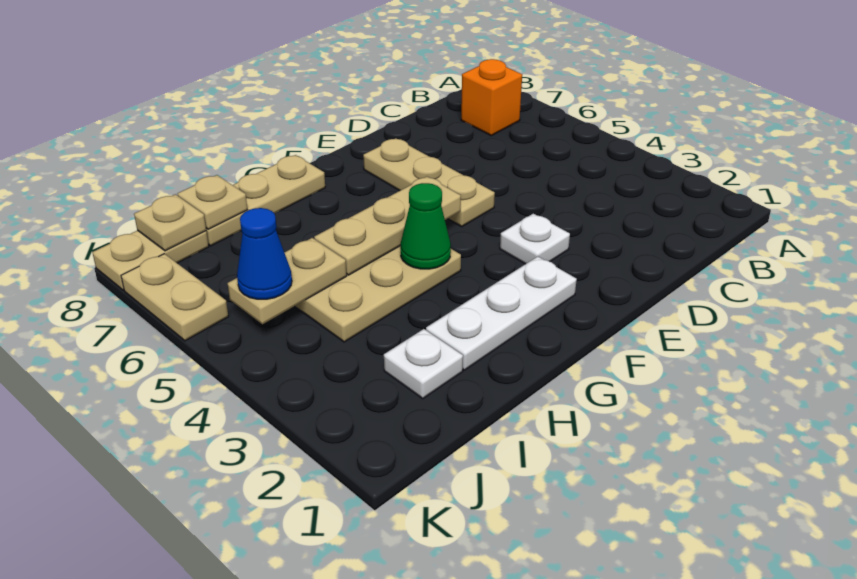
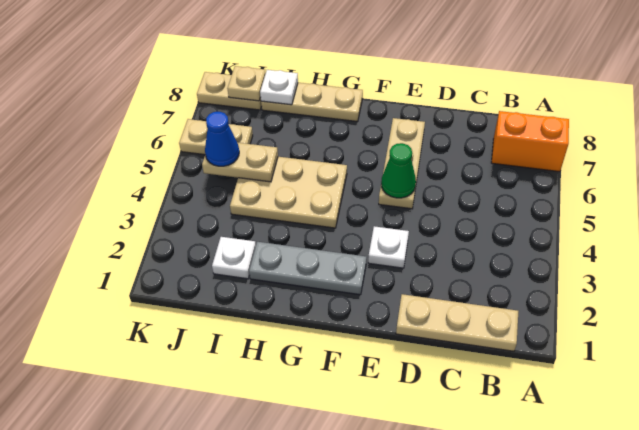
orange 1x1 brick [461,59,522,135] -> orange 1x2 brick [491,111,569,172]
white 1x3 plate [426,256,577,370] -> grey 1x3 plate [249,242,366,295]
tan 1x3 plate [314,176,461,275] -> tan 1x3 plate moved to [396,294,518,351]
green 1x1 cone [400,183,451,269] -> green 1x1 cone moved to [381,143,416,198]
tan 1x1 plate [178,175,247,229] -> white 1x1 plate [260,70,298,105]
tan 1x2 plate [121,254,228,341] -> tan 1x2 plate turned to [179,119,253,155]

